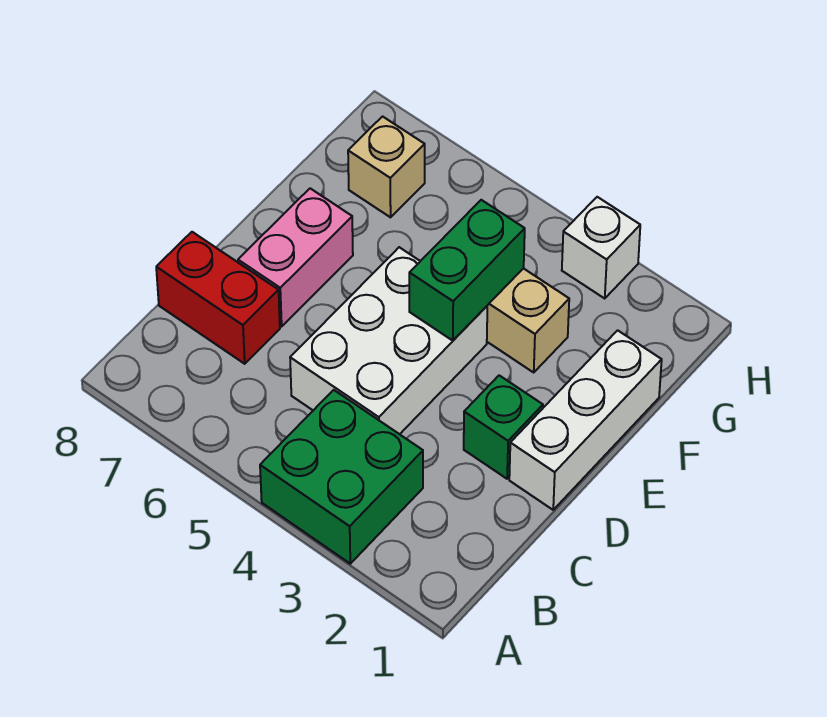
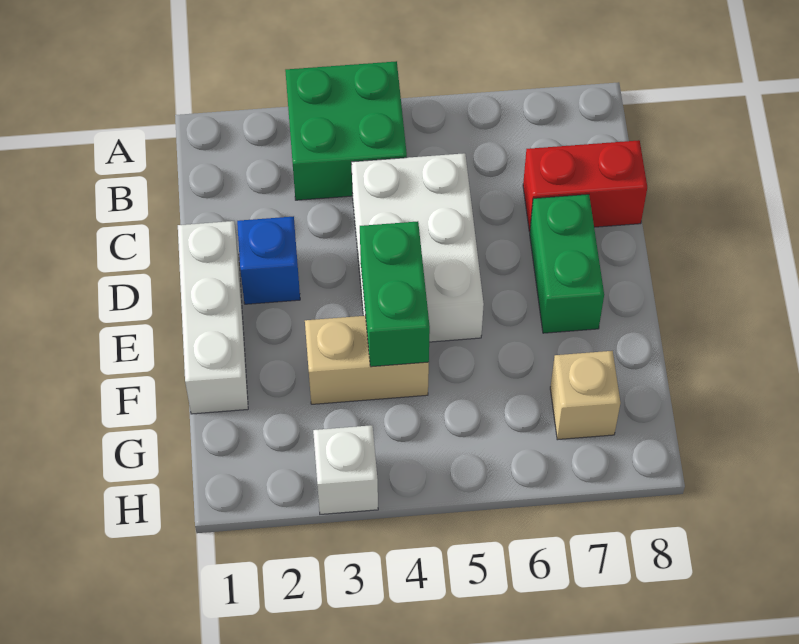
green 1x1 brick [464,375,543,479] -> blue 1x1 brick [237,216,300,304]
pink 1x2 brick [238,188,353,327] -> green 1x2 brick [530,194,604,333]

